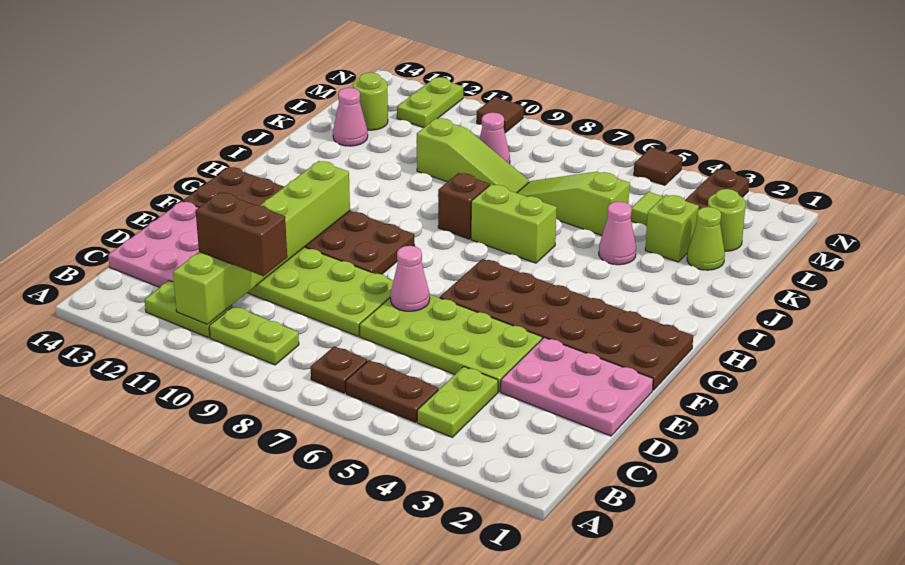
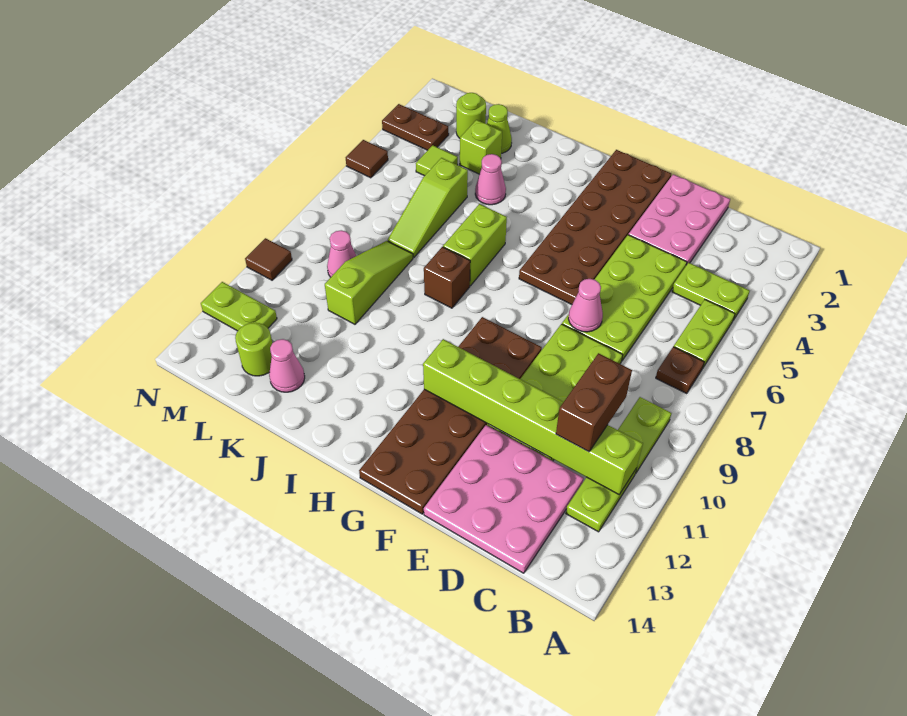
brown 1x2 plate [345,360,438,422] -> lime 1x2 plate [674,300,735,369]

